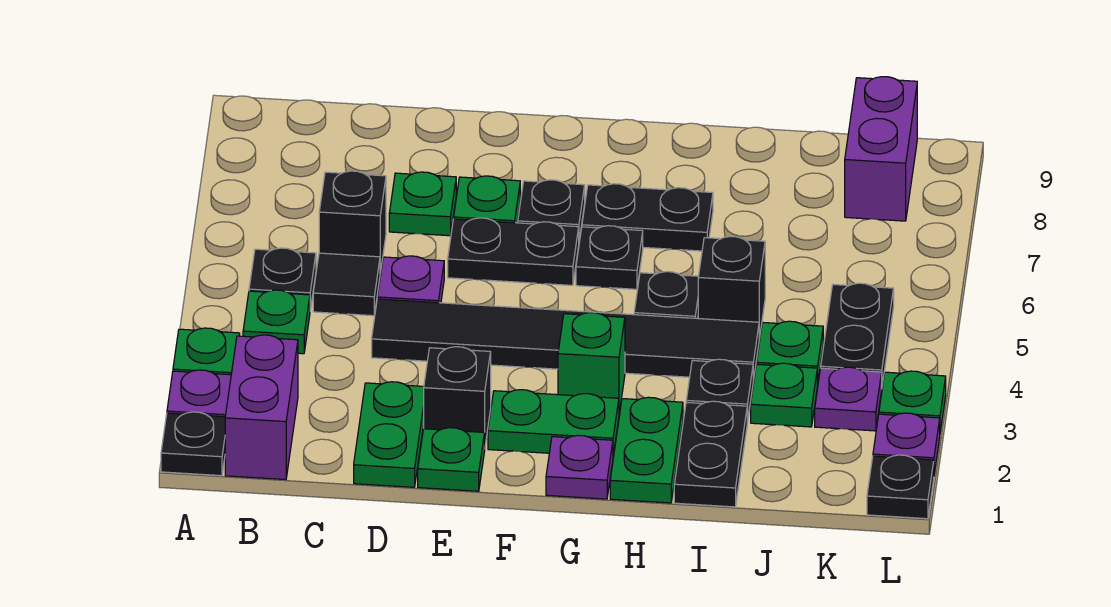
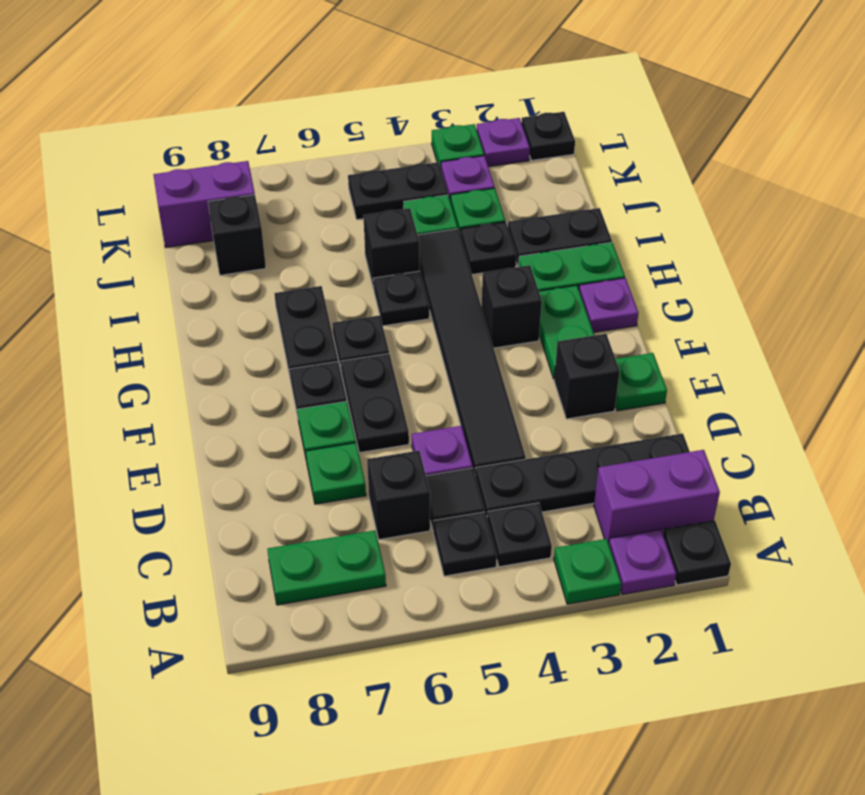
green 1x1 plate [243,290,310,354] -> black 1x1 plate [487,503,552,567]
none -> black 1x4 plate [475,433,690,517]
green 1x2 plate [354,382,424,487] -> green 1x2 plate moved to [267,530,386,605]
green 1x1 brick [558,313,625,413] -> black 1x1 brick [482,265,542,348]
none -> black 1x1 brick [208,195,266,275]

